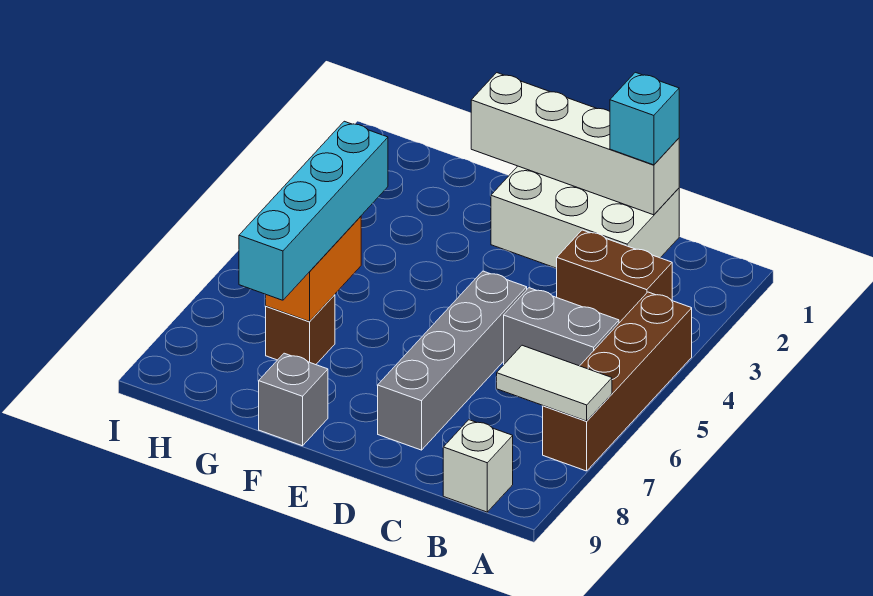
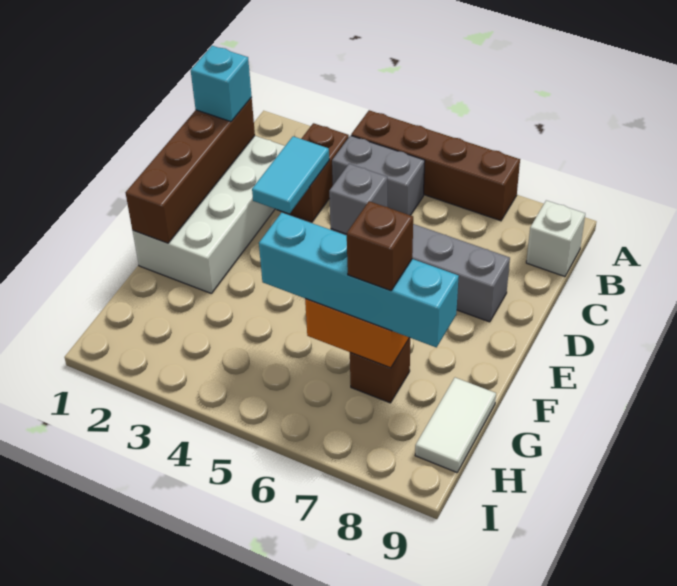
white 1x2 tile [497,345,612,421] -> white 1x2 tile moved to [415,378,496,472]
grey 1x2 brick [504,288,619,366] -> grey 1x2 brick turned to [332,136,425,215]
white 2x3 brick [491,166,679,268] -> white 2x4 brick [133,136,285,294]
white 1x4 brick [471,73,679,215] -> brown 1x4 brick [126,98,255,243]
none -> cyan 1x2 tile [252,136,329,214]
grey 1x1 brick [259,353,328,446] -> grey 1x1 brick moved to [329,164,387,234]
none -> brown 1x1 brick [347,201,413,291]

